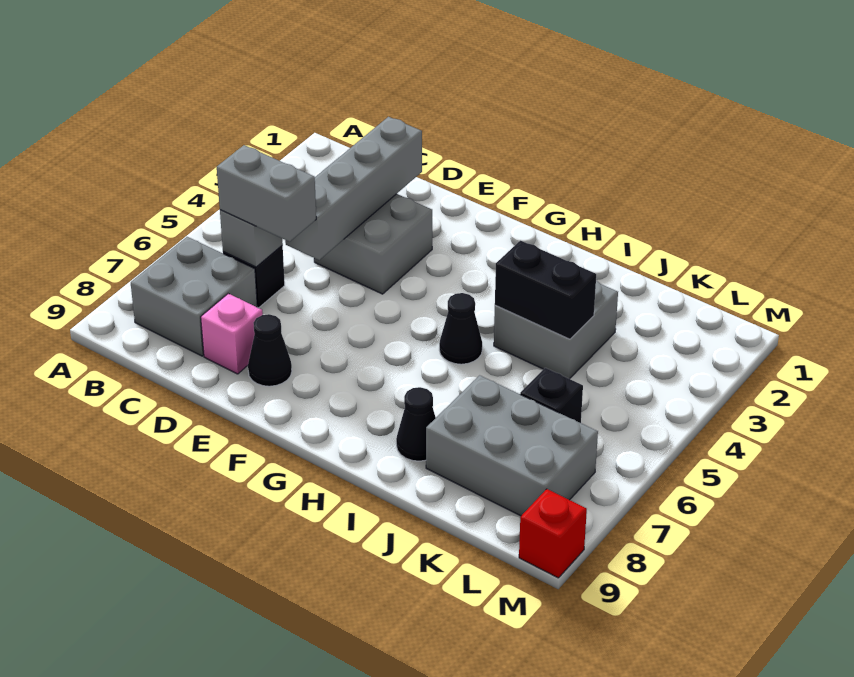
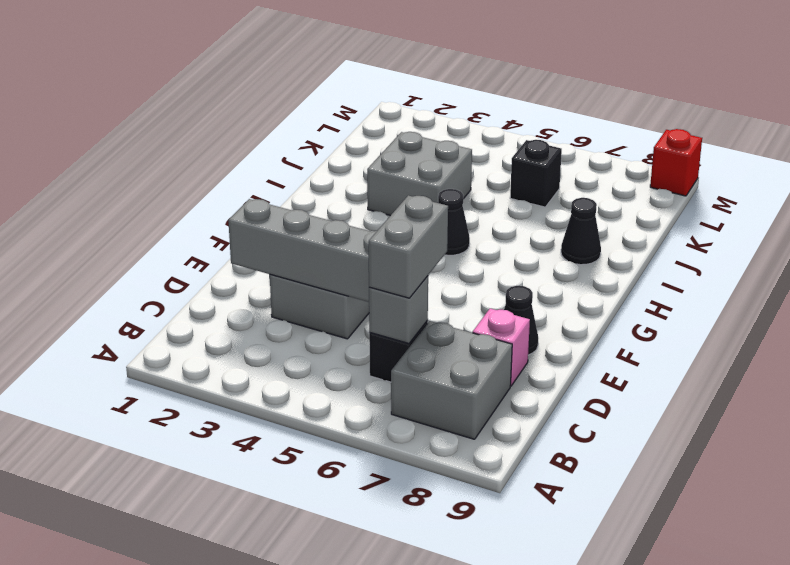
black 1x2 brick [495,241,596,339] -> none
grey 2x3 brick [426,375,598,516] -> none

